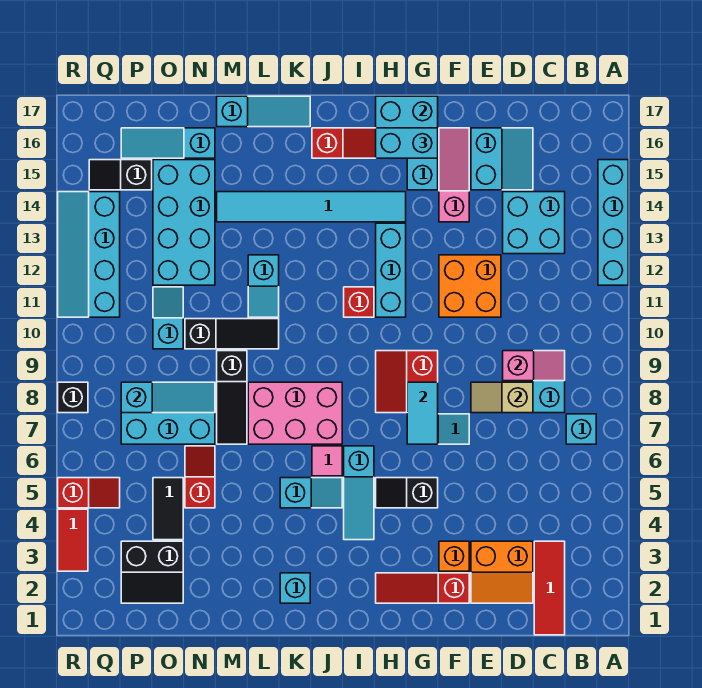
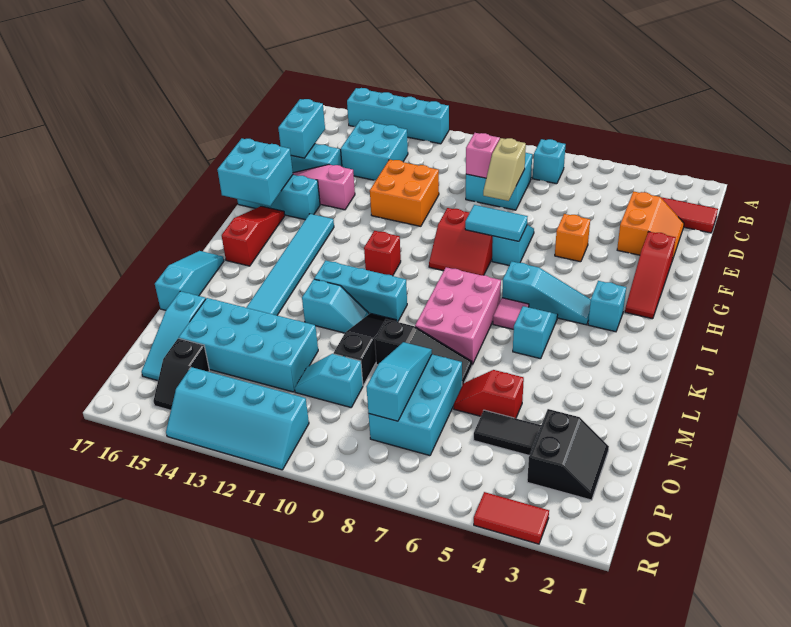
orange 1x1 brick [439,541,469,571] -> orange 1x1 brick moved to [555,214,590,262]
black 1x2 slope [376,478,438,508] -> none
cyan 1x2 brick [376,128,438,158] -> cyan 1x2 brick moved to [278,99,325,158]
cyan 1x3 brick [376,223,406,317] -> cyan 1x3 brick moved to [314,261,407,322]
cyan 1x1 brick [280,573,310,603] -> cyan 1x1 brick moved to [588,281,626,332]
red 1x2 slope [58,478,120,508] -> none
black 1x1 brick [58,382,88,413] -> none

